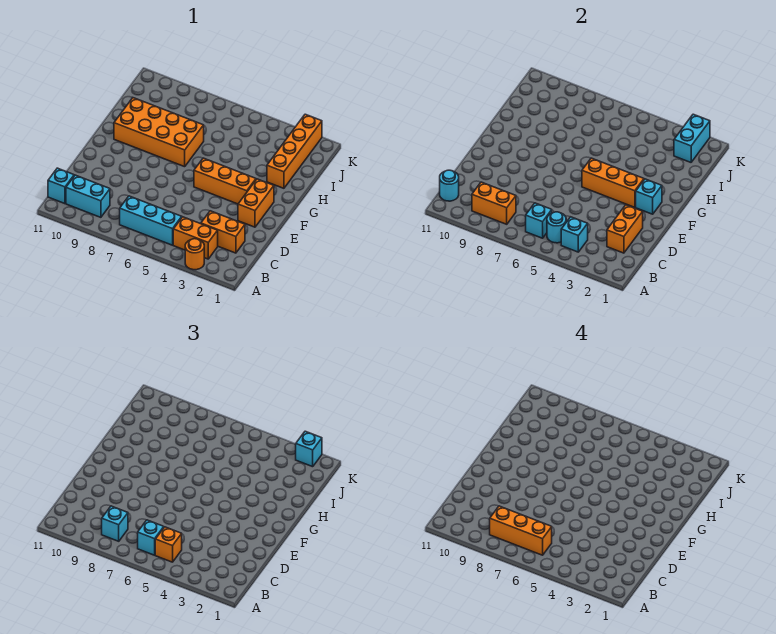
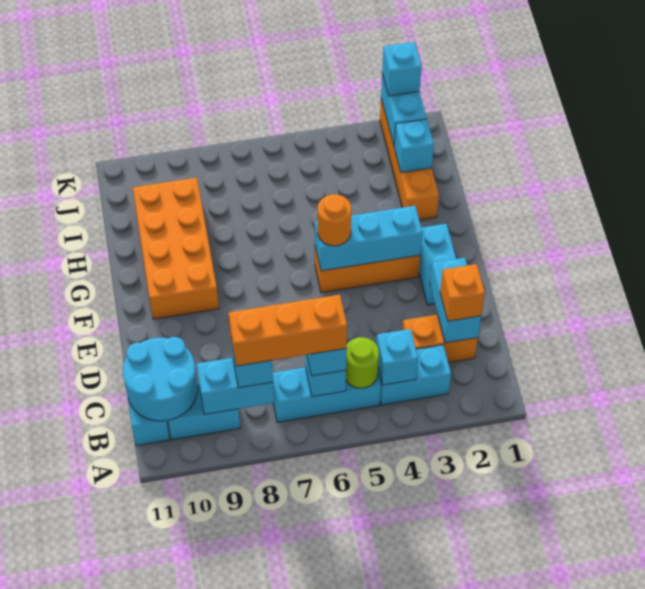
orange 1x1 round brick [185,239,204,270] -> orange 1x1 round brick moved to [318,194,351,246]
orange 1x2 brick [173,217,218,259] -> cyan 1x2 brick [378,345,451,405]
cyan 1x1 round brick [547,212,566,243] -> lime 1x1 round brick [346,337,379,388]
orange 1x1 brick [155,527,182,562] -> orange 1x1 brick moved to [440,264,485,321]
orange 1x2 brick [472,182,516,224] -> cyan 1x2 brick [197,358,274,414]
cyan 1x1 round brick [440,170,459,201] -> cyan 2x2 round brick [123,337,198,421]
orange 1x2 brick [607,205,643,253] -> cyan 1x2 brick [430,258,481,343]
orange 1x2 brick [238,179,274,227] -> cyan 1x2 brick [419,224,456,305]
cyan 1x1 brick [636,179,662,214] -> cyan 1x1 brick moved to [394,119,434,173]
orange 1x3 brick [582,158,644,207] -> cyan 1x3 brick [315,206,423,271]
orange 2x4 brick [114,98,204,167] -> orange 2x4 brick turned to [133,178,219,319]

